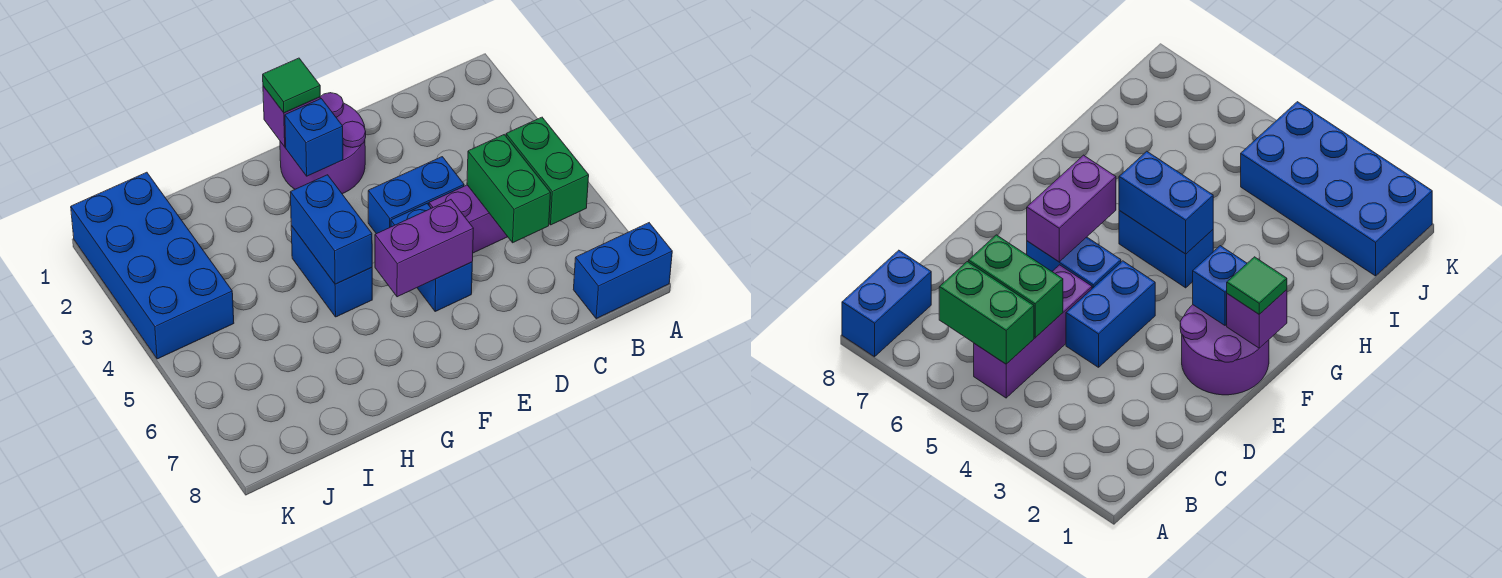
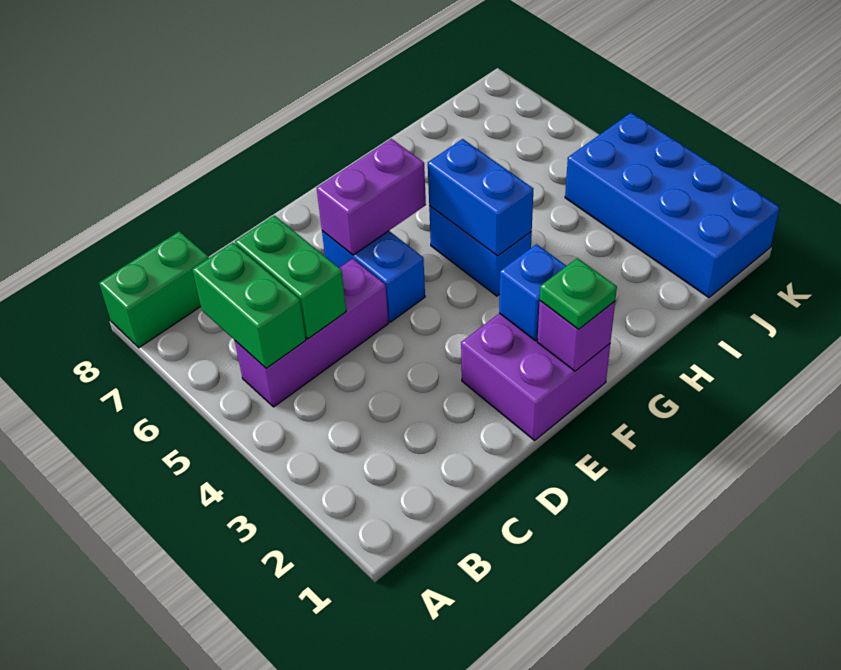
blue 1x2 brick [573,223,672,319] -> green 1x2 brick [99,231,209,348]
blue 1x2 brick [368,157,464,234] -> none
purple 2x2 round brick [280,93,366,194] -> purple 2x2 brick [461,313,610,440]
green 1x1 tile [263,58,320,113] -> green 1x1 plate [540,258,617,329]

